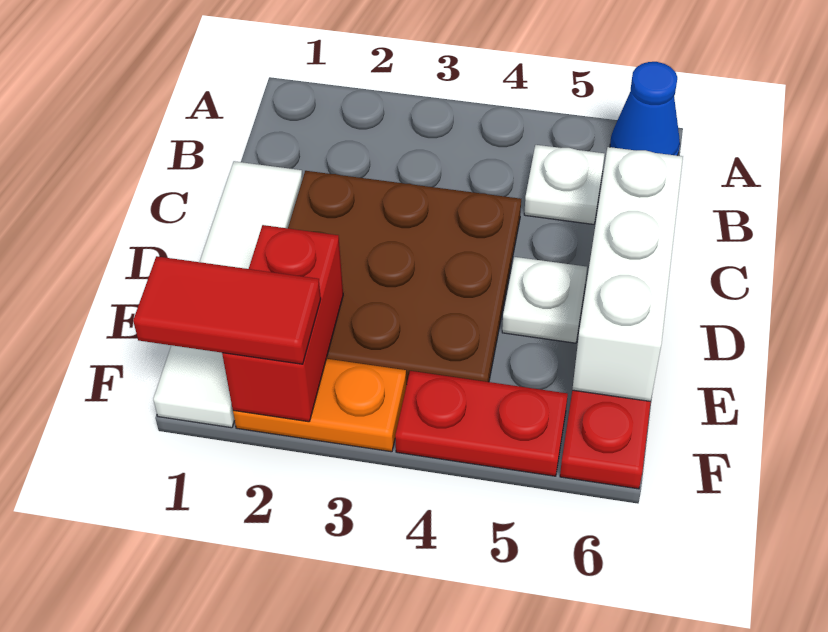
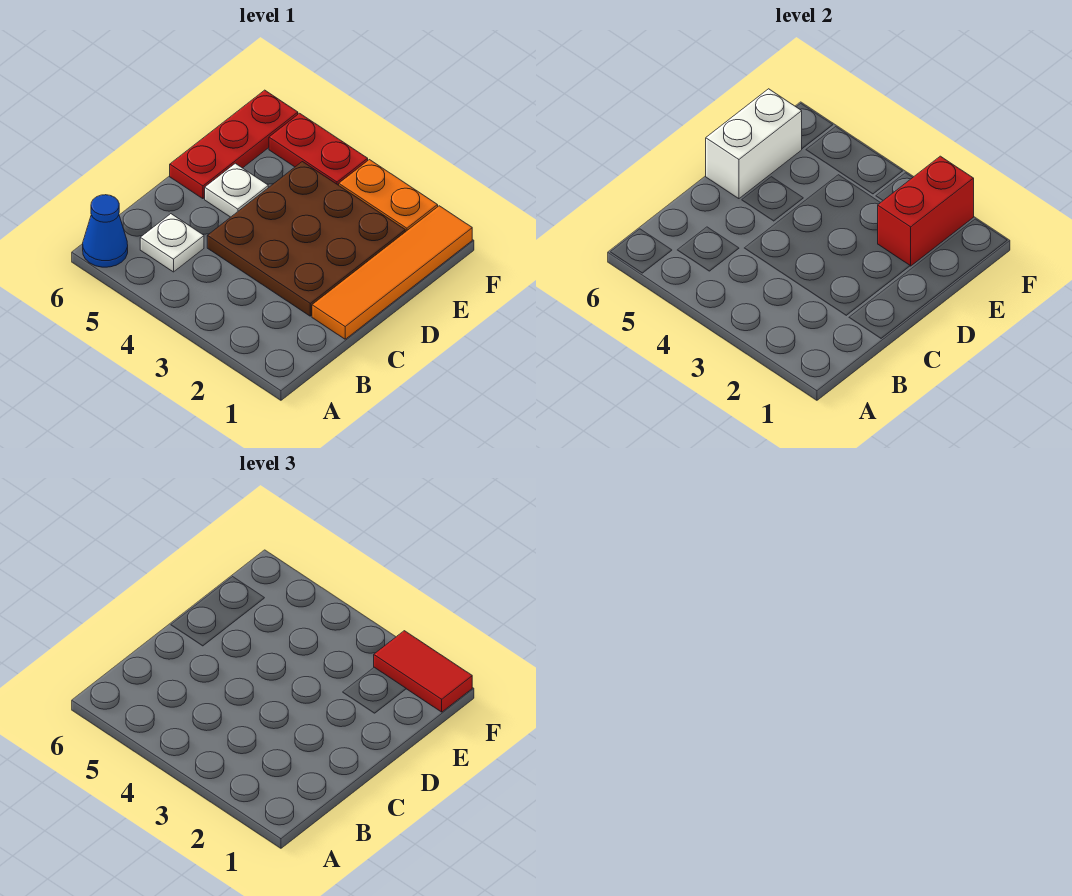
white 1x4 tile [153,161,303,428] -> orange 1x4 tile [312,206,472,339]
white 1x3 brick [572,147,683,401] -> white 1x2 brick [706,89,802,199]

